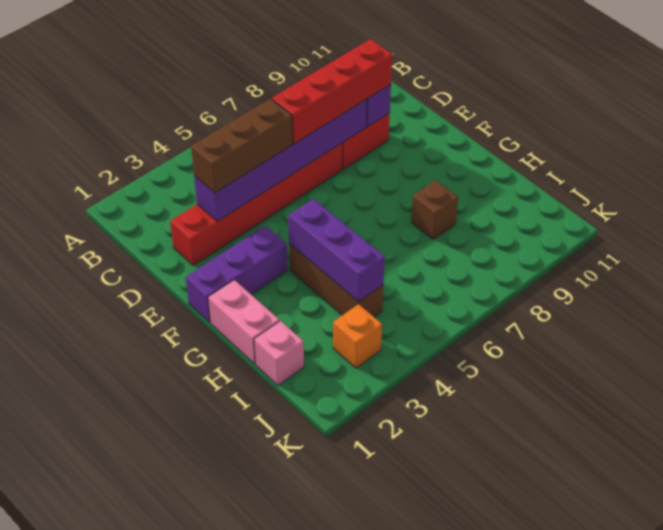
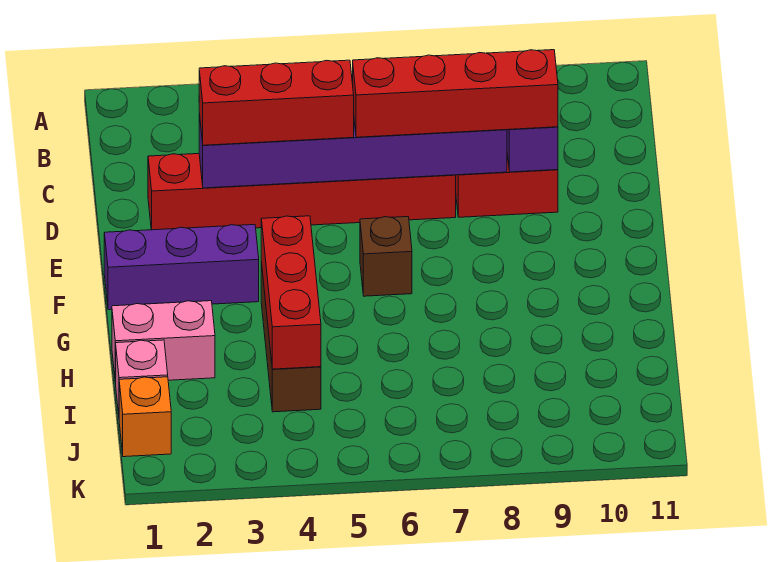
brown 1x3 brick [191,99,293,193] -> red 1x3 brick [199,60,354,145]
pink 1x2 brick [208,280,279,364] -> pink 1x2 brick turned to [112,301,215,383]
purple 1x3 brick [288,199,385,302] -> red 1x3 brick [261,216,321,369]
brown 1x1 brick [411,180,458,239] -> brown 1x1 brick moved to [360,217,412,296]
orange 1x1 brick [333,304,382,368] -> orange 1x1 brick moved to [119,377,171,457]

